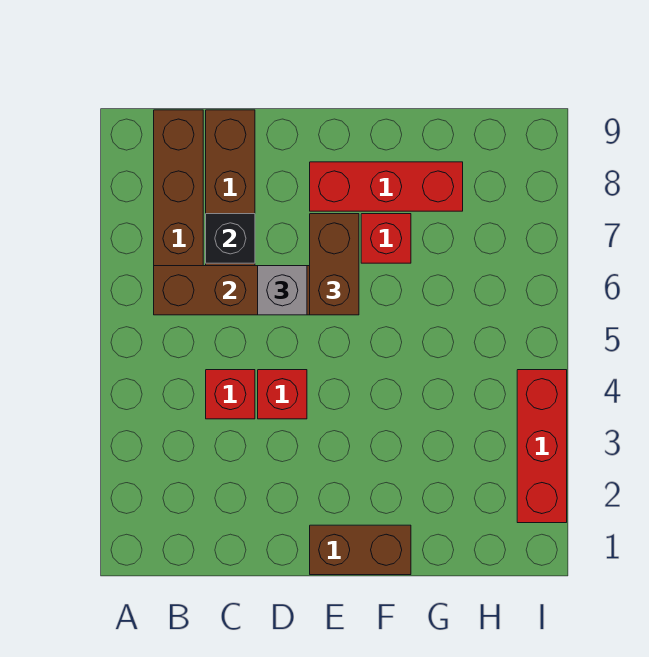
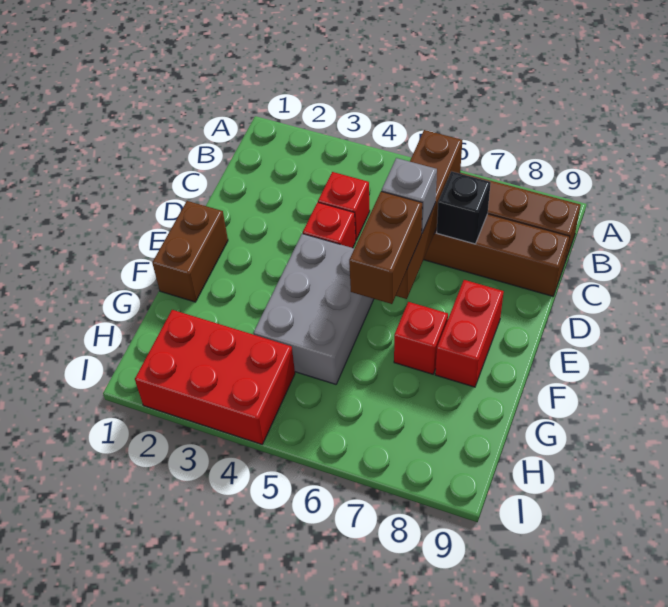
none -> grey 2x3 brick [253,234,374,384]
brown 1x2 brick [310,214,359,315] -> brown 1x2 brick turned to [349,191,422,304]
red 1x3 brick [310,162,463,211] -> red 1x2 brick [435,280,504,387]
red 1x3 brick [517,370,567,523] -> red 2x3 brick [135,310,295,444]

